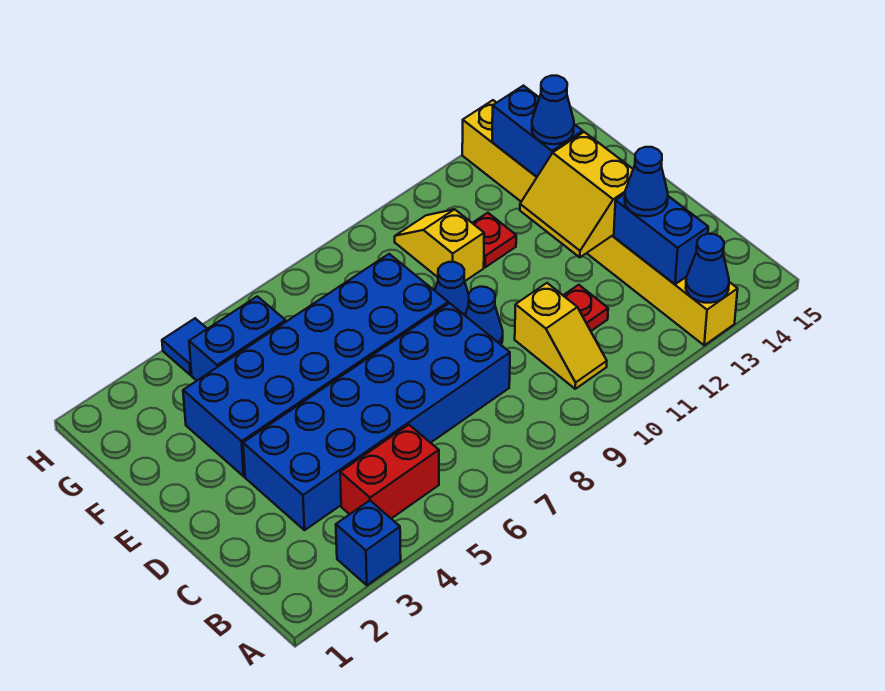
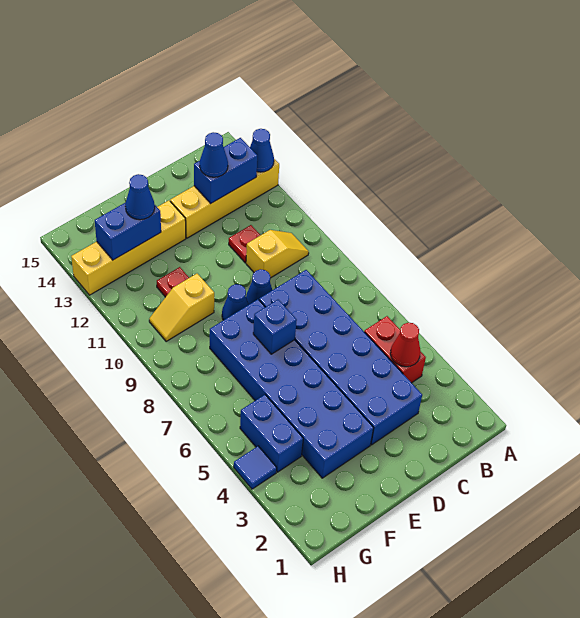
blue 1x1 brick [336,501,401,585] -> blue 1x1 brick moved to [253,300,297,354]
none -> red 1x1 cone [390,323,421,367]
yellow 2x2 slope [520,132,633,257] -> none

